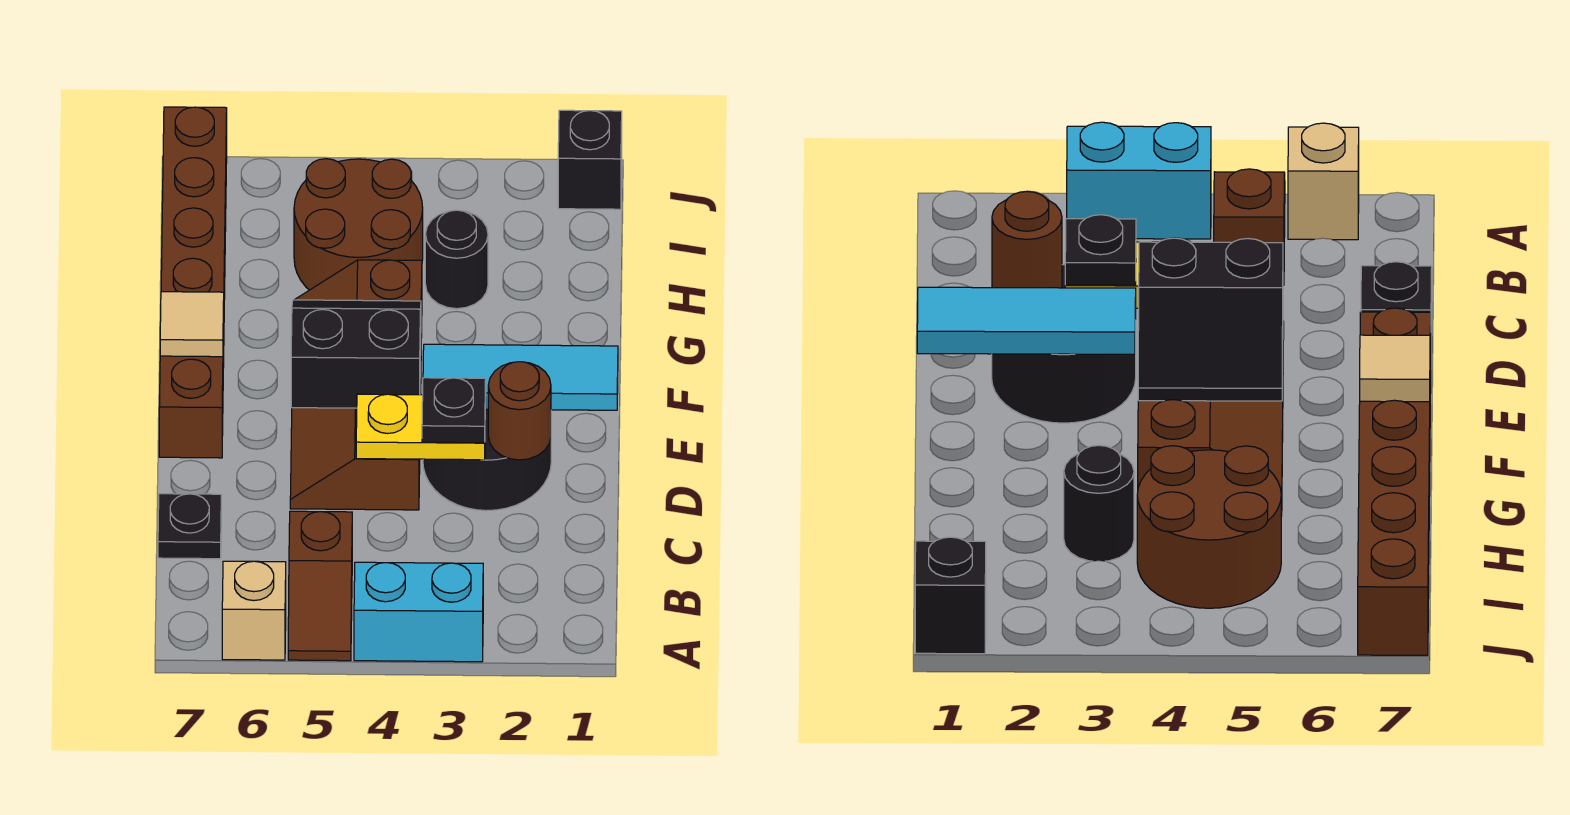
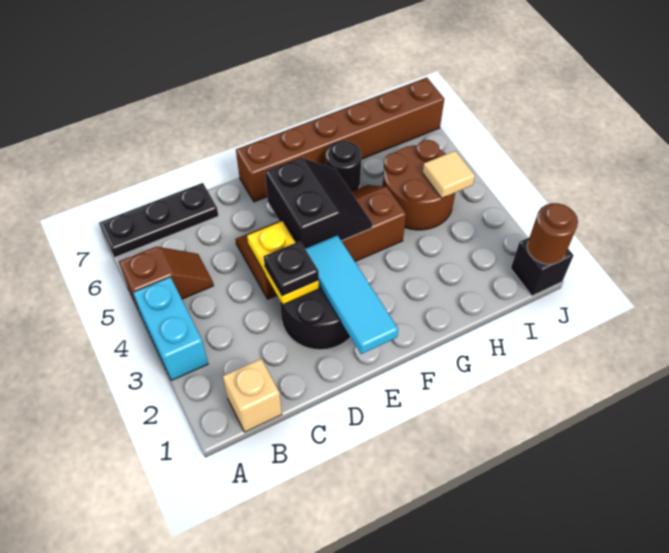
brown 1x2 slope [288,511,352,661] -> brown 1x2 slope turned to [119,247,214,312]
tan 1x1 brick [222,561,286,660] -> tan 1x1 brick moved to [223,359,282,432]
black 1x1 plate [158,494,221,559] -> black 1x3 plate [99,183,218,258]
brown 1x1 round brick [488,362,551,460] -> brown 1x1 round brick moved to [527,203,578,264]
tan 1x1 tile [160,292,224,357] -> tan 1x1 tile moved to [423,151,475,198]
black 1x1 round brick [425,210,488,309] -> black 1x1 round brick moved to [326,141,361,191]

